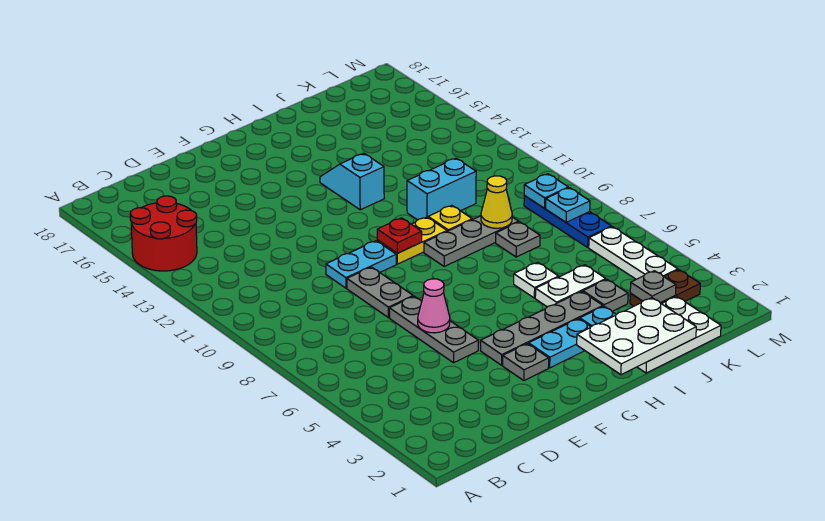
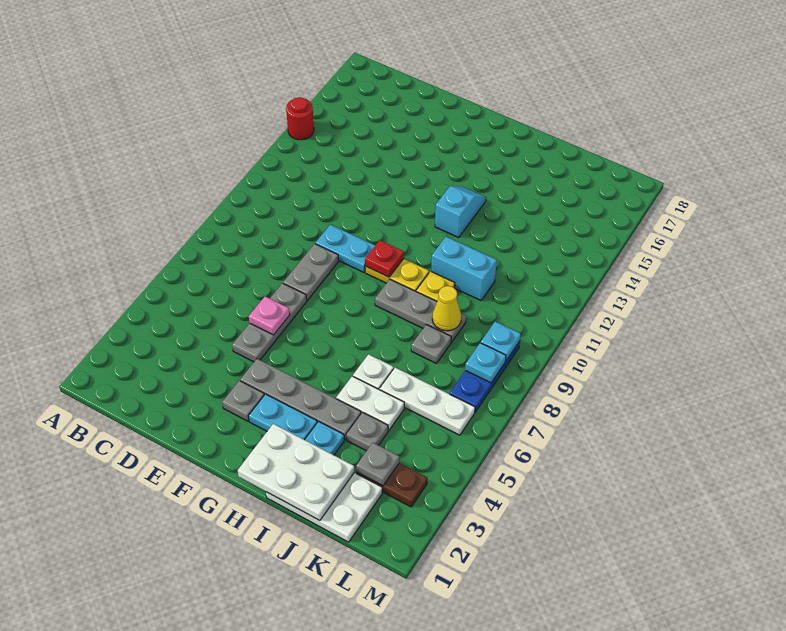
red 2x2 round brick [130,196,197,271] -> red 1x1 round brick [286,97,314,140]
pink 1x1 cone [418,279,450,333] -> pink 1x1 plate [249,296,290,335]
white 1x3 plate [589,227,678,279] -> white 1x3 plate turned to [380,368,475,435]

